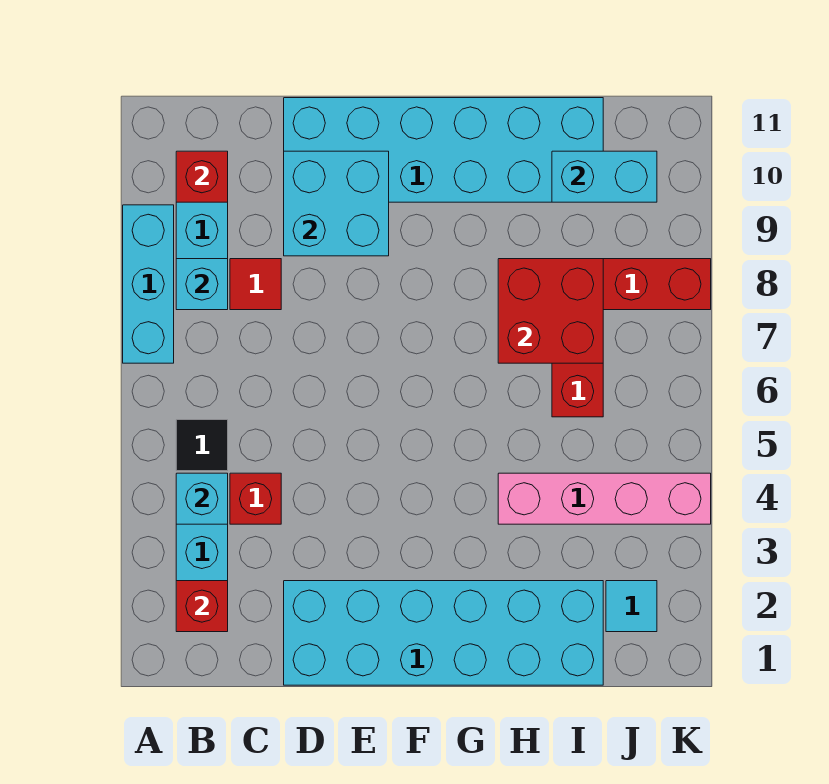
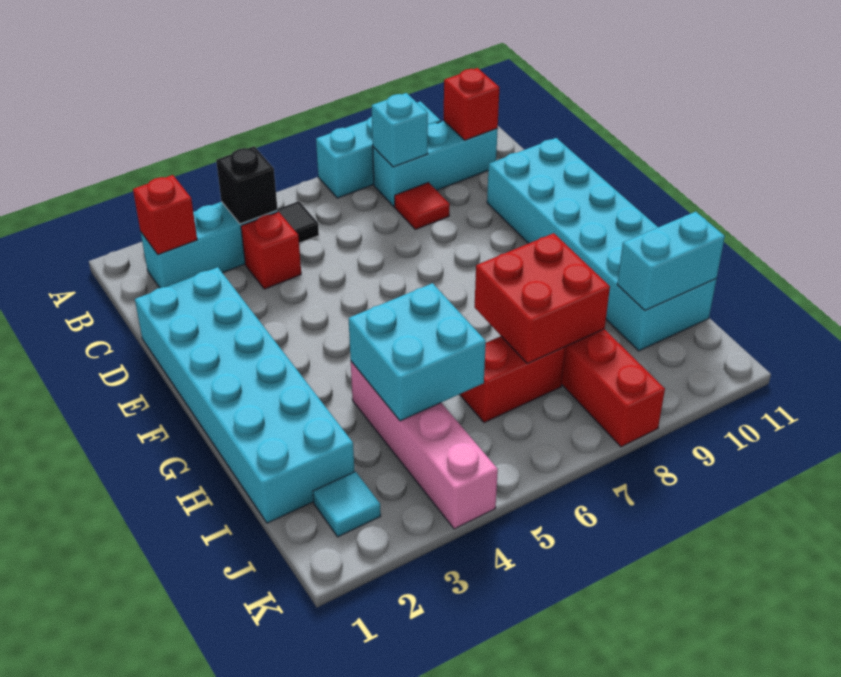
cyan 1x1 brick [176,473,228,524] -> black 1x1 brick [216,146,278,224]
cyan 2x2 brick [284,151,389,256] -> cyan 2x2 brick moved to [349,283,486,421]
cyan 1x2 brick [552,151,657,202] -> cyan 1x2 brick turned to [617,212,725,311]

